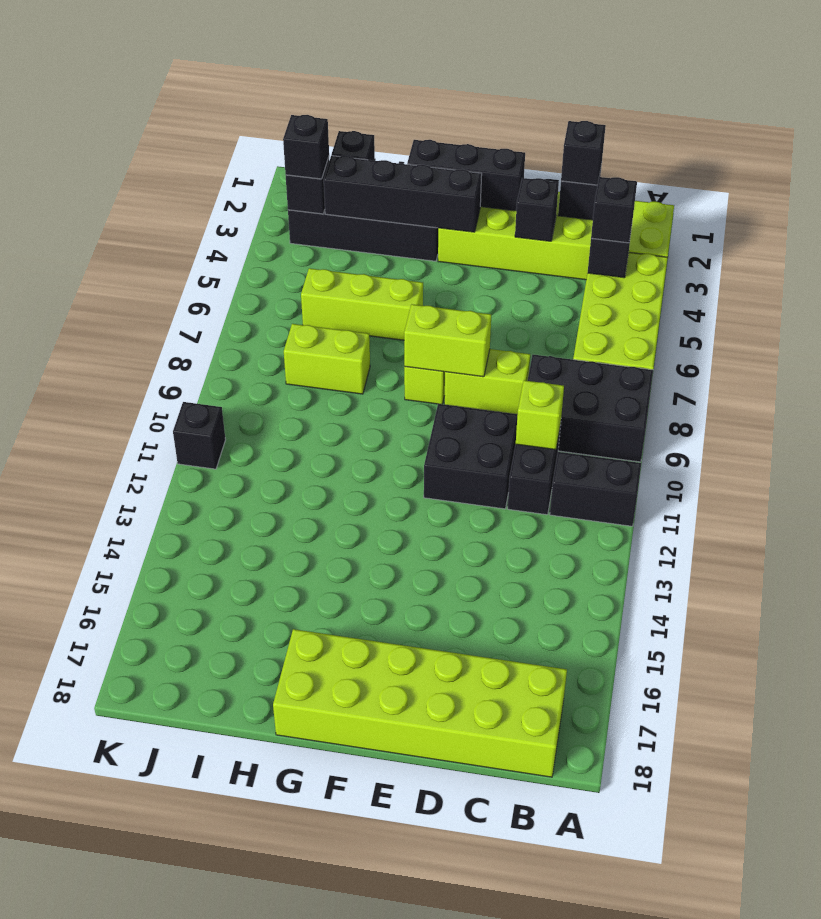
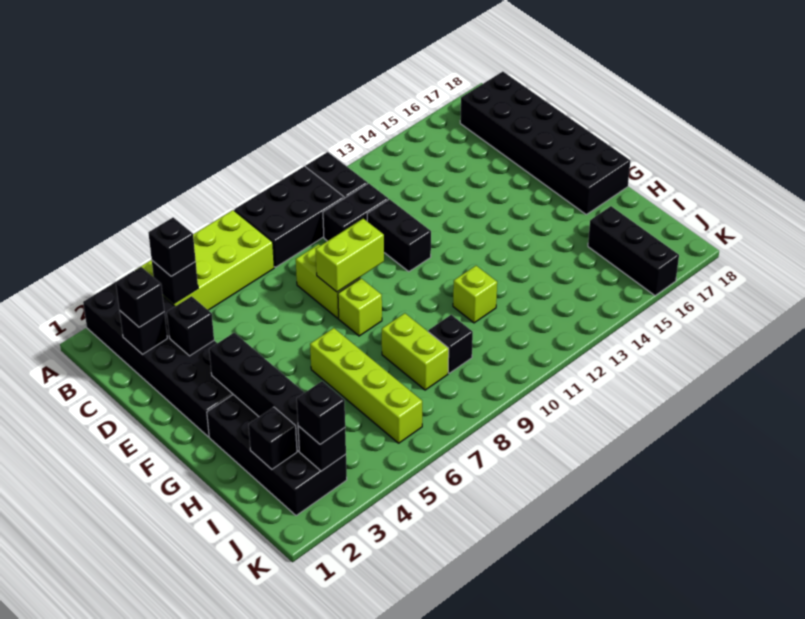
lime 2x6 brick [438,192,674,280] -> black 2x6 brick [83,271,233,437]
black 2x3 brick [528,355,653,462] -> black 2x3 brick turned to [234,166,344,267]
lime 2x6 brick [273,629,567,777] -> black 2x6 brick [460,72,630,214]
lime 1x1 brick [516,380,564,450] -> lime 1x1 brick moved to [453,266,497,323]
black 2x2 brick [424,404,518,509] -> black 1x2 brick [367,199,431,271]
black 1x3 brick [407,140,525,211] -> black 1x3 brick moved to [588,206,679,296]
lime 1x2 brick [404,304,491,377] -> lime 1x2 brick turned to [316,219,384,292]
lime 1x3 brick [301,268,423,340] -> lime 1x4 brick [310,328,422,443]
black 1x1 brick [173,402,226,469] -> black 1x1 brick moved to [428,315,473,373]

